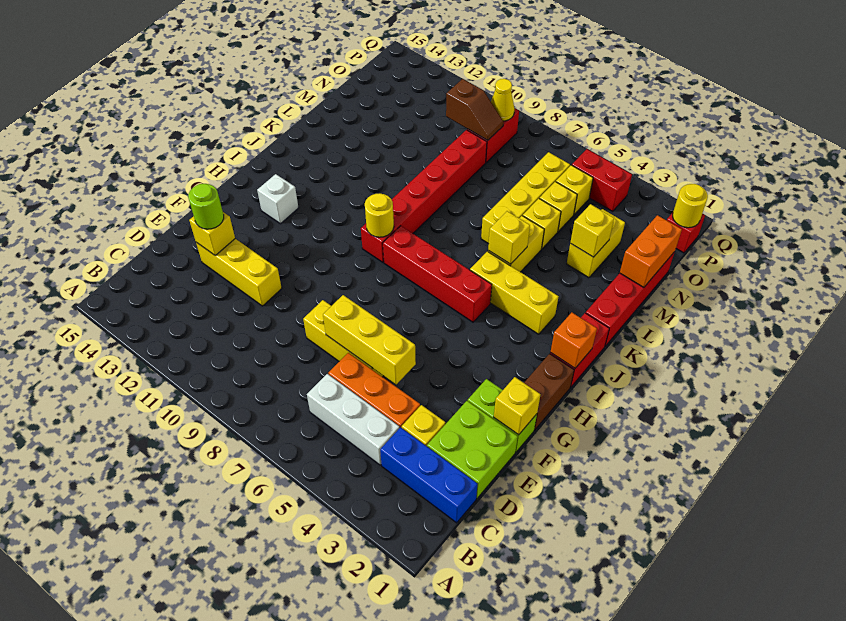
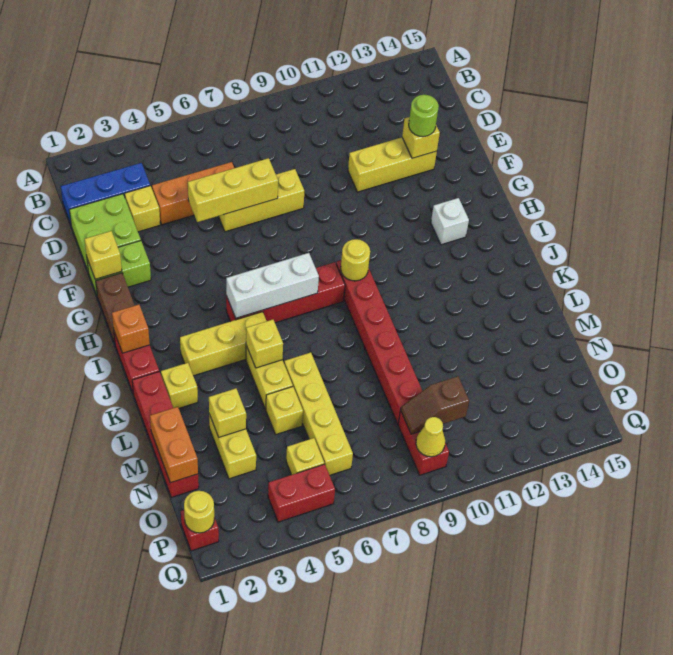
white 1x3 brick [307,374,399,465] -> white 1x3 brick moved to [226,253,319,318]
yellow 1x1 brick [539,182,577,231] -> yellow 1x1 brick moved to [161,363,198,408]

